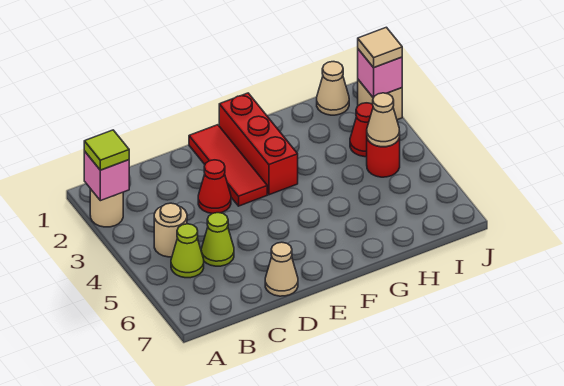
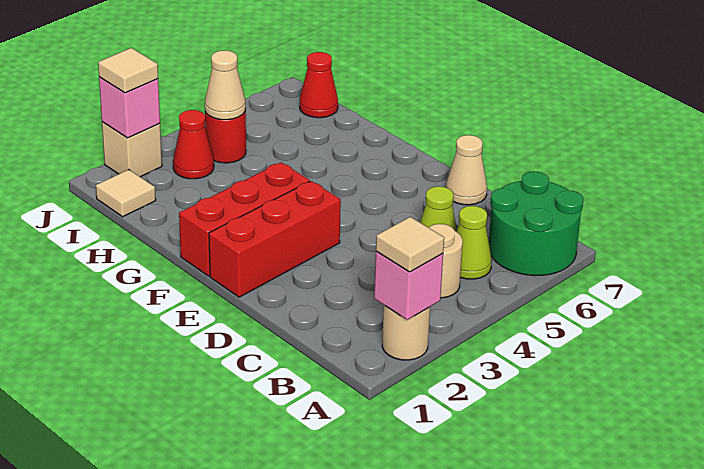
lime 1x1 tile [84,130,129,170] -> tan 1x1 tile [376,217,444,272]
none -> green 2x2 round brick [489,171,584,276]
red 1x1 cone [198,160,231,214] -> red 1x1 cone moved to [300,52,338,118]
red 1x3 tile [189,125,267,206] -> red 1x3 brick [209,181,341,297]
tan 1x1 cone [317,62,349,115] -> tan 1x1 tile [96,170,156,217]

